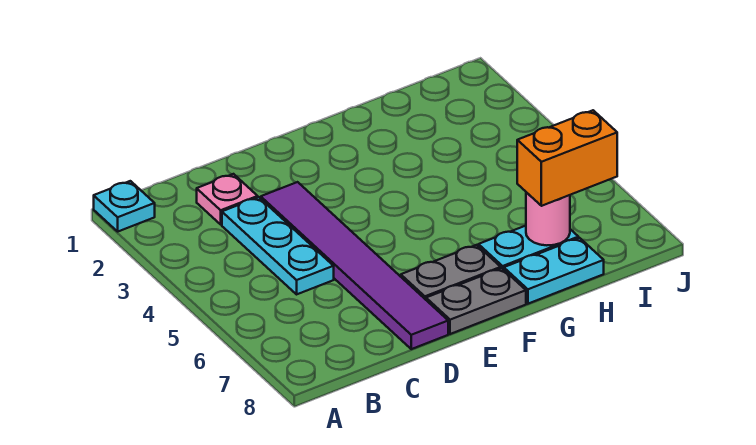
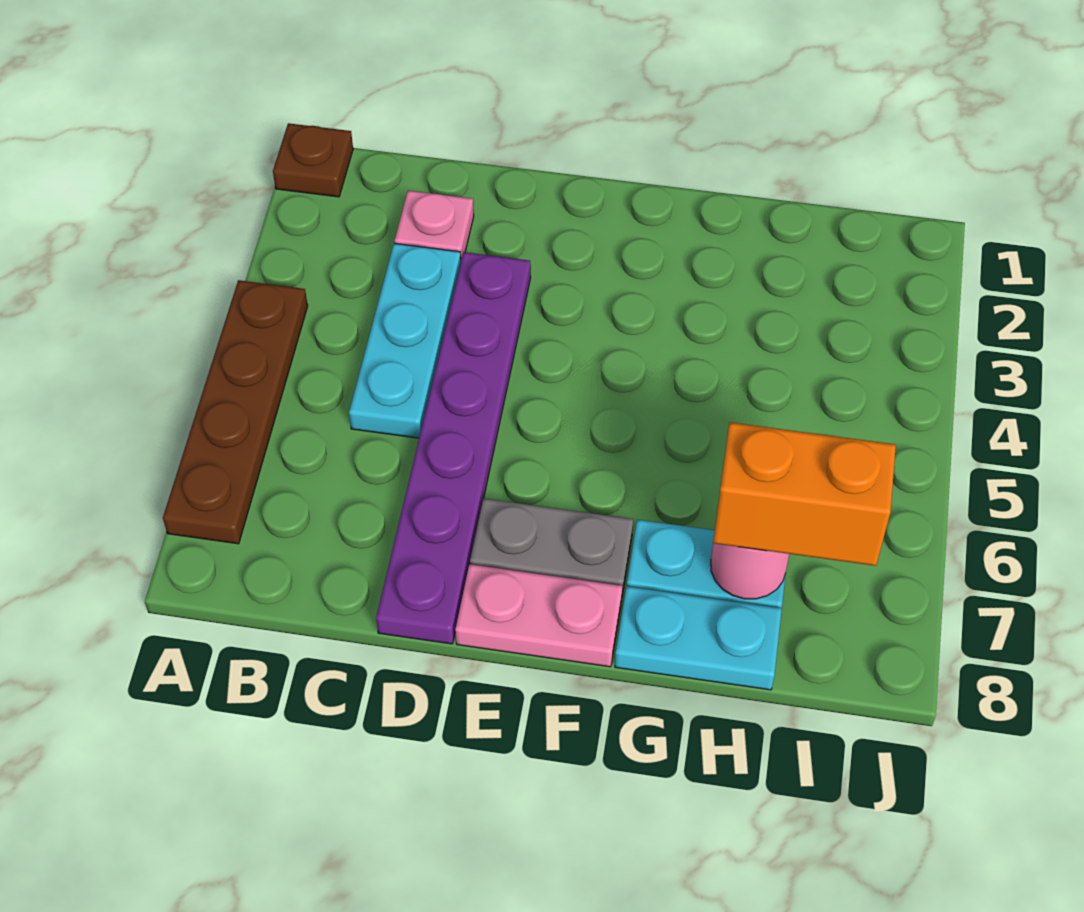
cyan 1x1 plate [94,181,155,231] -> brown 1x1 plate [273,123,353,197]
none -> brown 1x4 plate [163,280,308,544]
purple 1x6 tile [261,182,448,349] -> purple 1x6 plate [376,252,531,644]
grey 1x2 plate [426,268,526,334] -> pink 1x2 plate [455,564,623,667]

